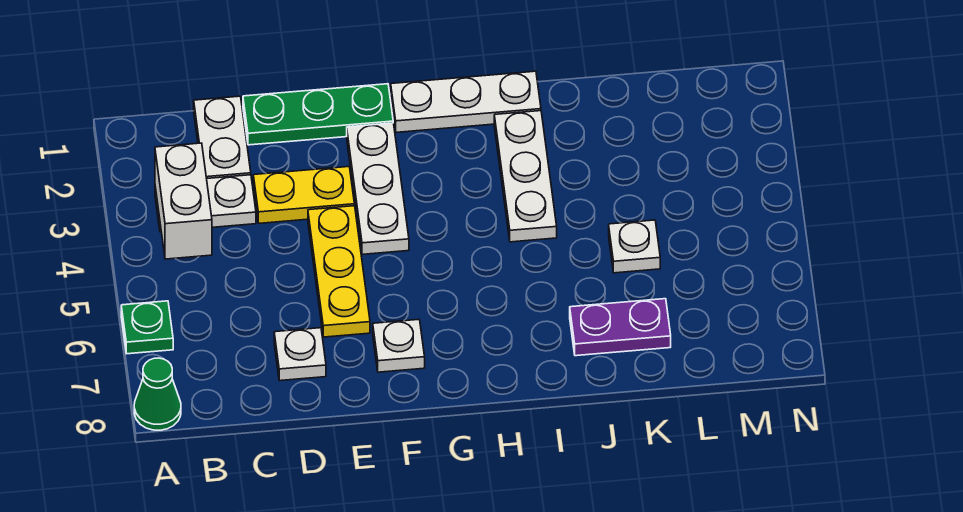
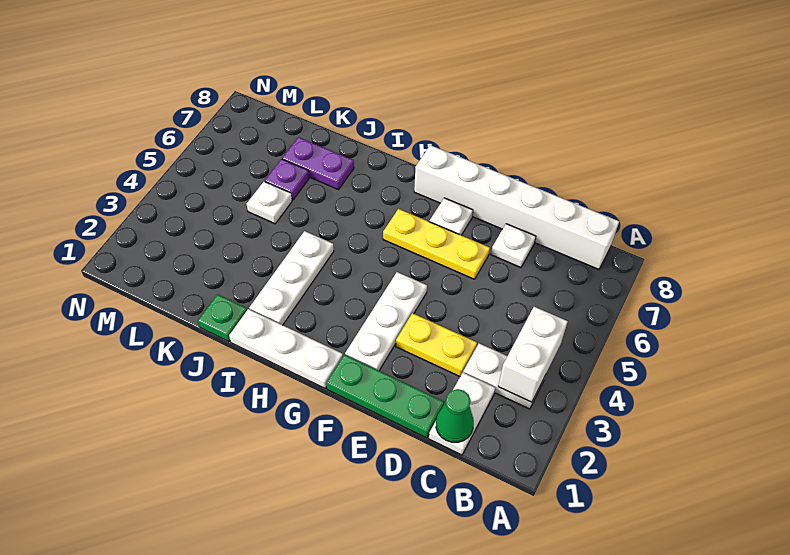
green 1x1 plate [121,301,173,354] -> green 1x1 plate moved to [198,294,247,342]
green 1x1 cone [134,358,181,430] -> green 1x1 cone moved to [436,389,474,442]
none -> white 1x6 brick [414,145,619,269]
yellow 1x3 plate [308,206,370,337] -> yellow 1x3 plate turned to [383,209,490,279]
none -> purple 1x1 plate [265,159,309,200]

